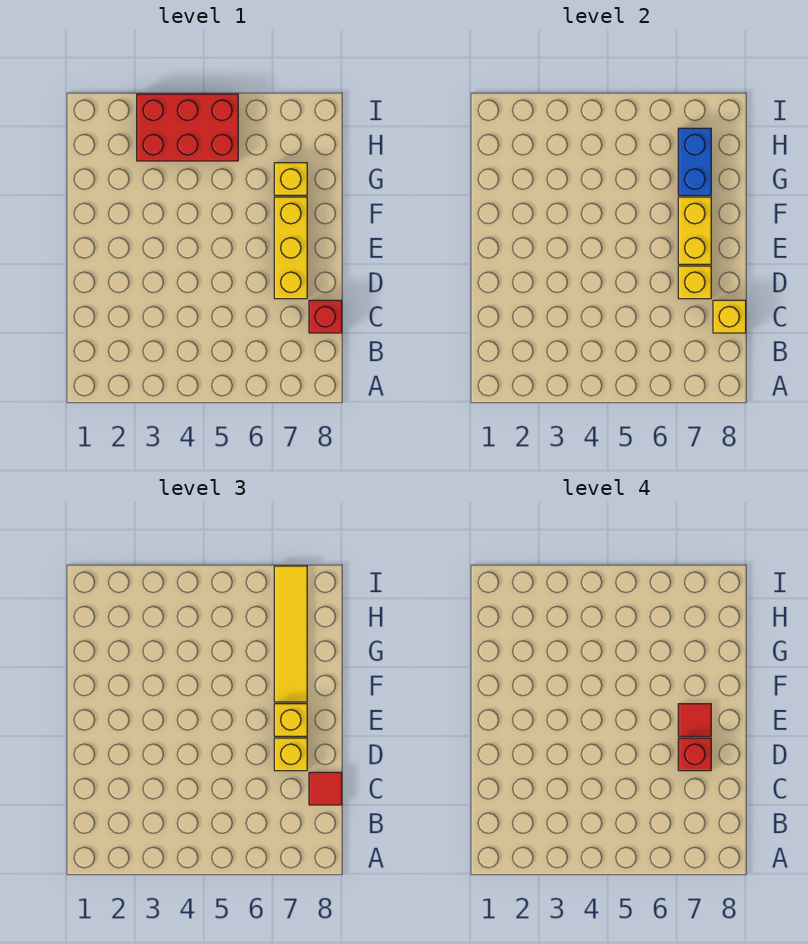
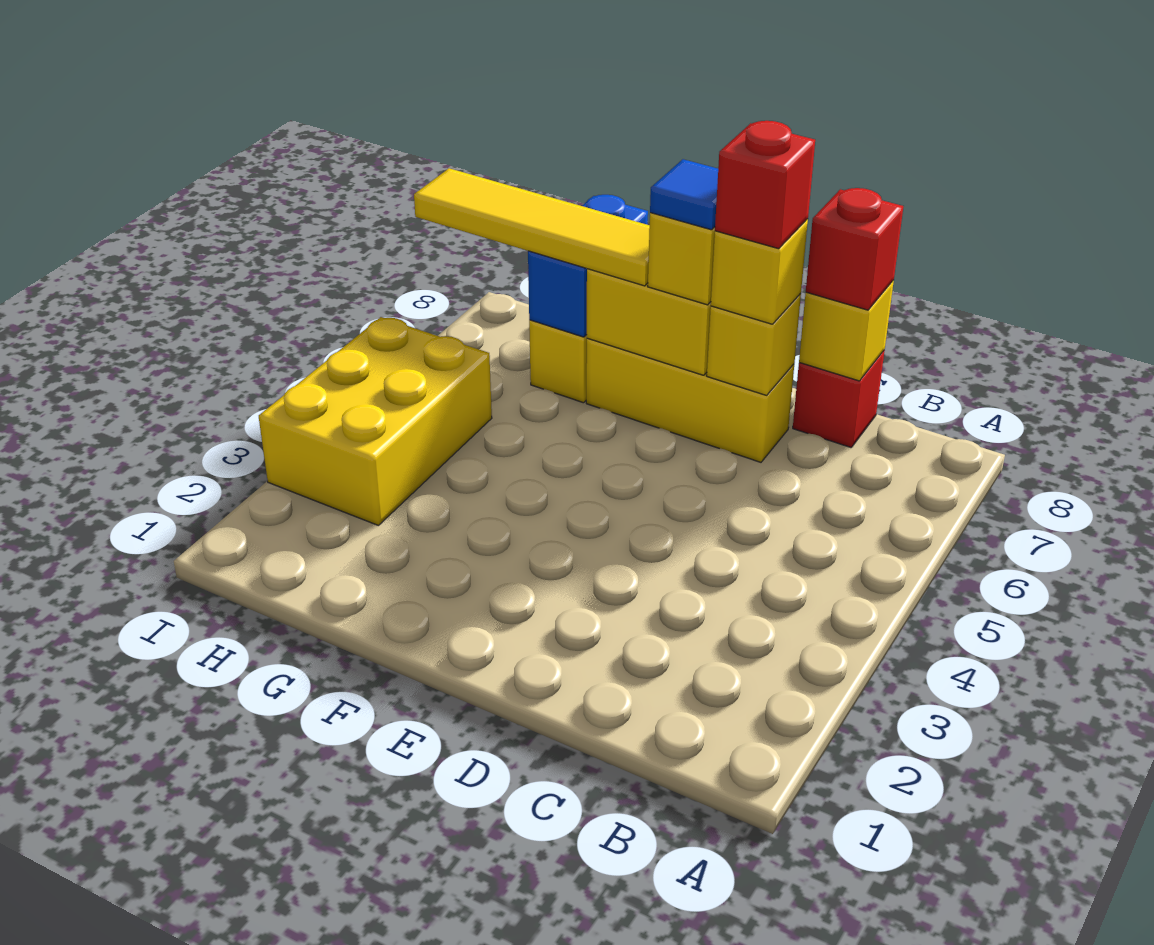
red 1x1 tile [309,772,342,805] -> red 1x1 brick [806,188,903,310]
red 1x1 tile [678,704,711,736] -> blue 1x1 tile [650,159,718,230]
blue 1x2 brick [678,128,711,195] -> blue 1x2 brick turned to [528,195,648,337]
red 2x3 brick [137,94,238,161] -> yellow 2x3 brick [259,317,492,526]

